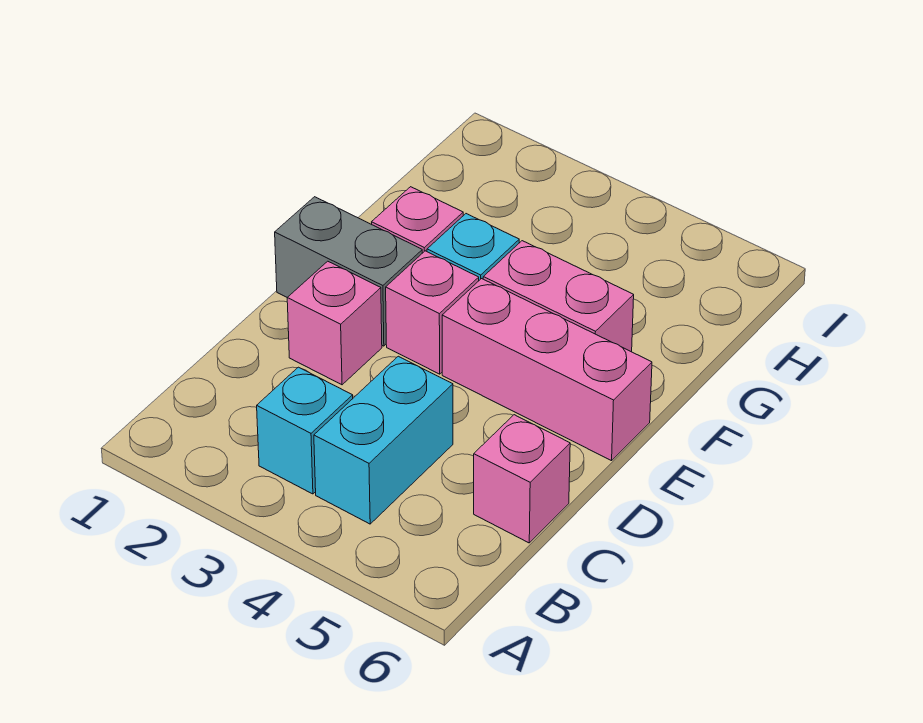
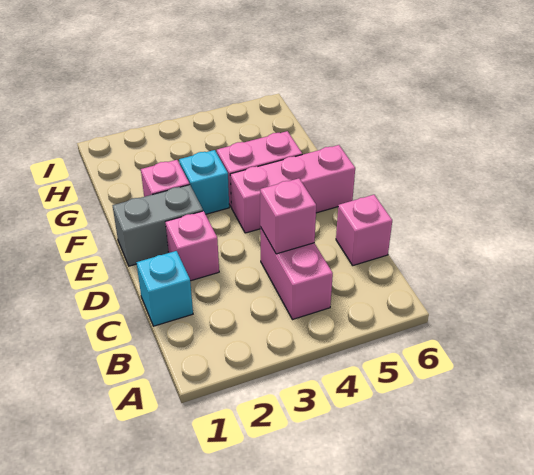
cyan 1x1 brick [257,367,353,494] -> cyan 1x1 brick moved to [136,251,193,326]
cyan 1x2 brick [314,356,453,524] -> pink 1x2 brick [260,227,333,320]
pink 1x1 brick [386,251,479,374] -> pink 1x1 brick moved to [260,178,316,254]

